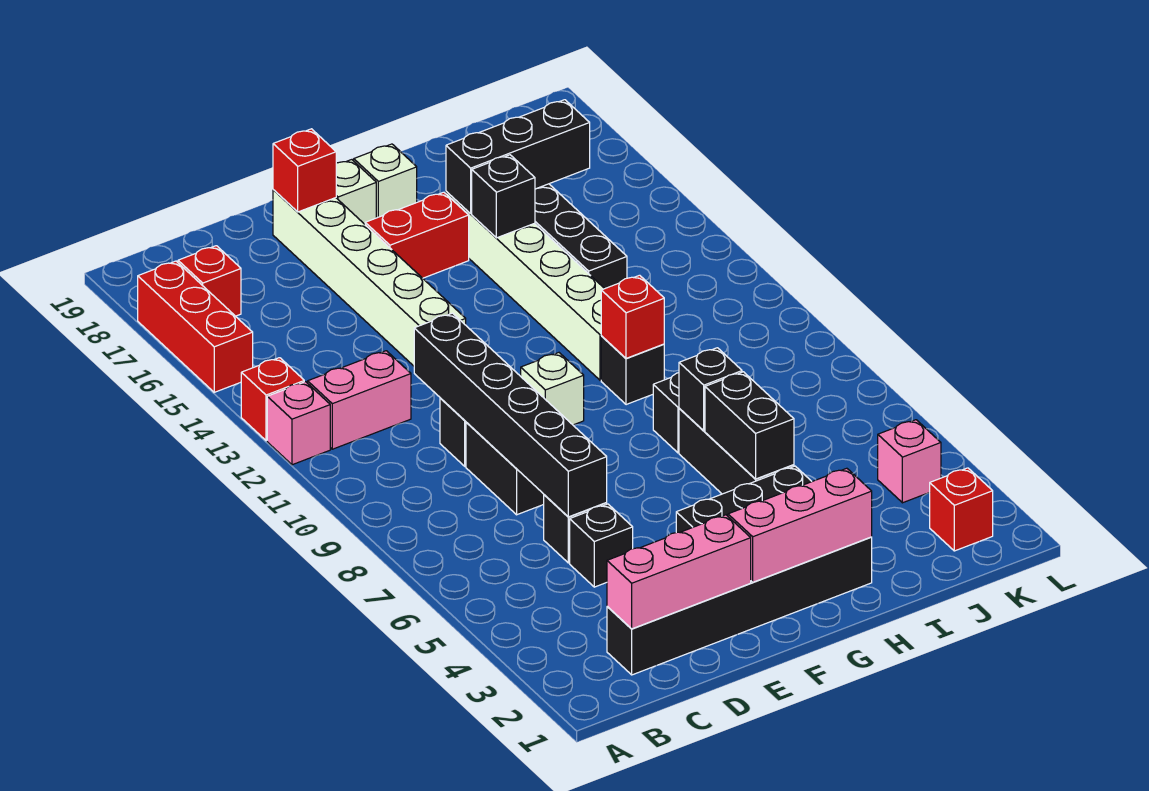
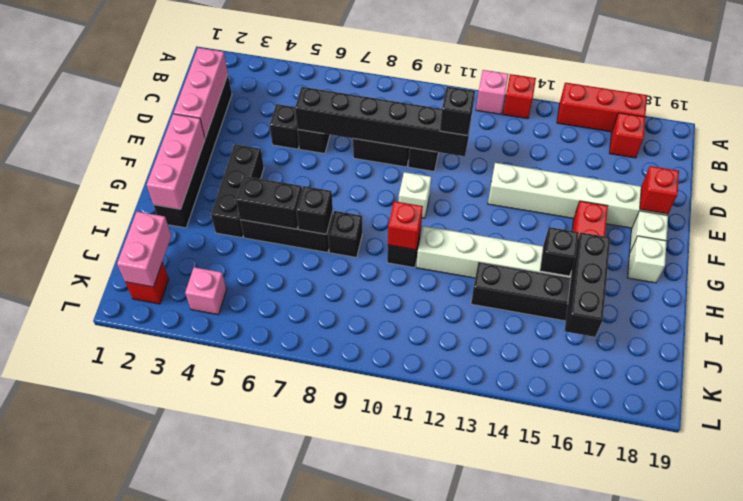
pink 1x2 brick [308,351,411,449] -> pink 1x2 brick moved to [117,212,171,287]
none -> black 1x1 brick [440,87,475,136]

